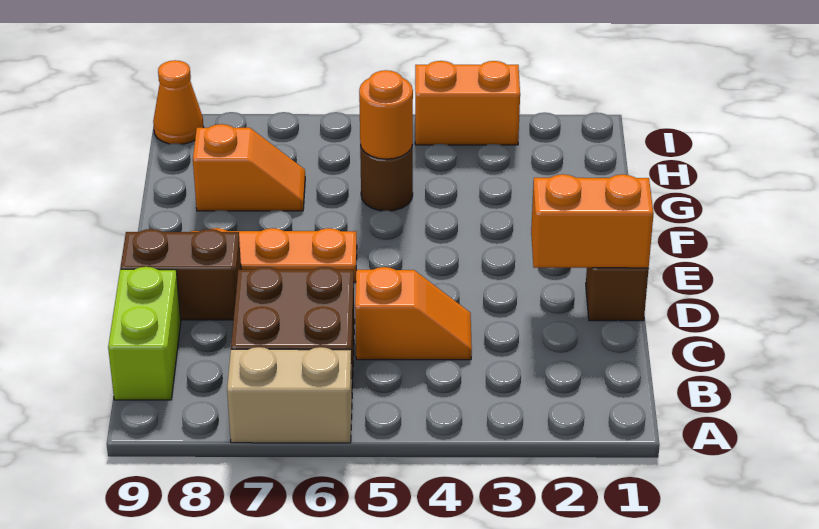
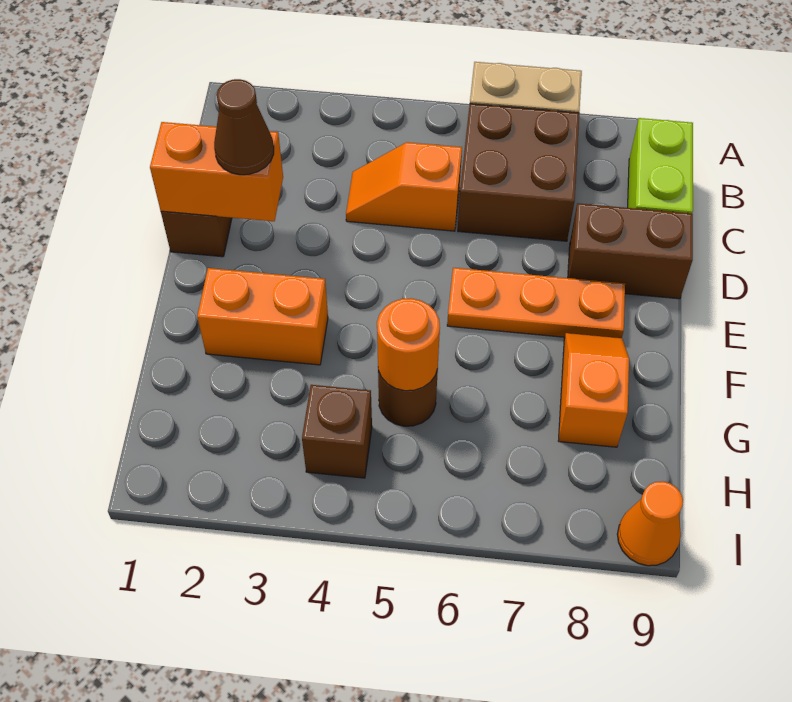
none -> brown 1x1 cone [214,79,274,175]
orange 1x2 slope [193,124,305,211] -> orange 1x2 slope turned to [559,333,629,447]
none -> brown 1x1 brick [302,385,372,478]
orange 1x2 brick [415,61,520,145] -> orange 1x2 brick moved to [197,268,328,365]

